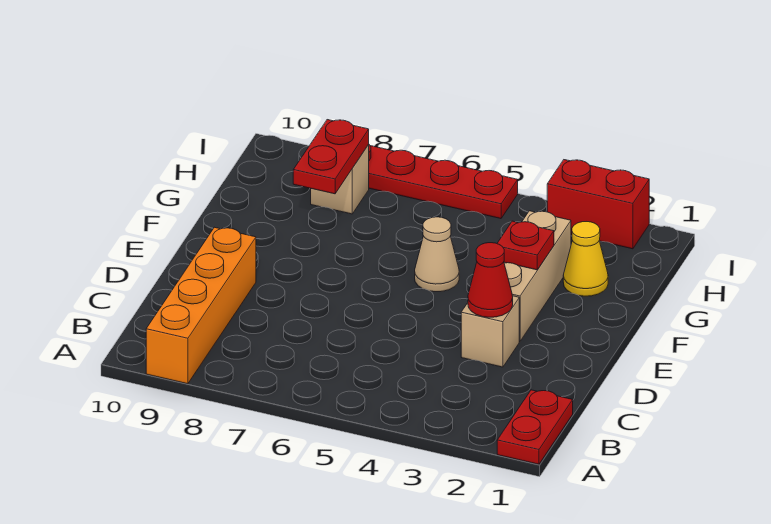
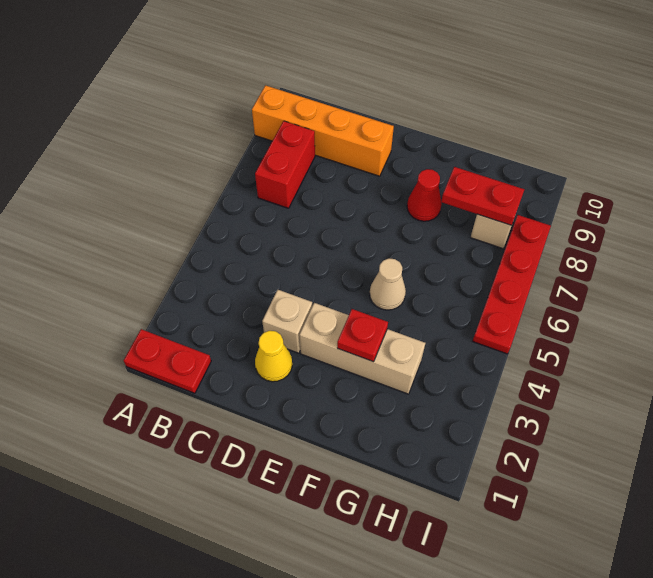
red 1x1 cone [468,243,513,317] -> red 1x1 cone moved to [407,169,442,221]
yellow 1x1 cone [563,222,608,296] -> yellow 1x1 cone moved to [255,331,292,382]
red 1x2 brick [547,160,649,249] -> red 1x2 brick moved to [255,121,315,208]

